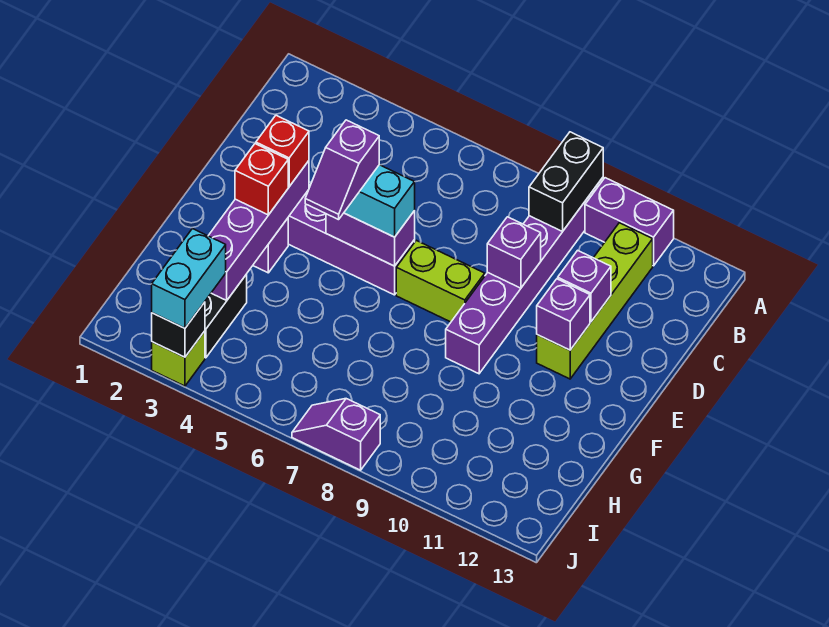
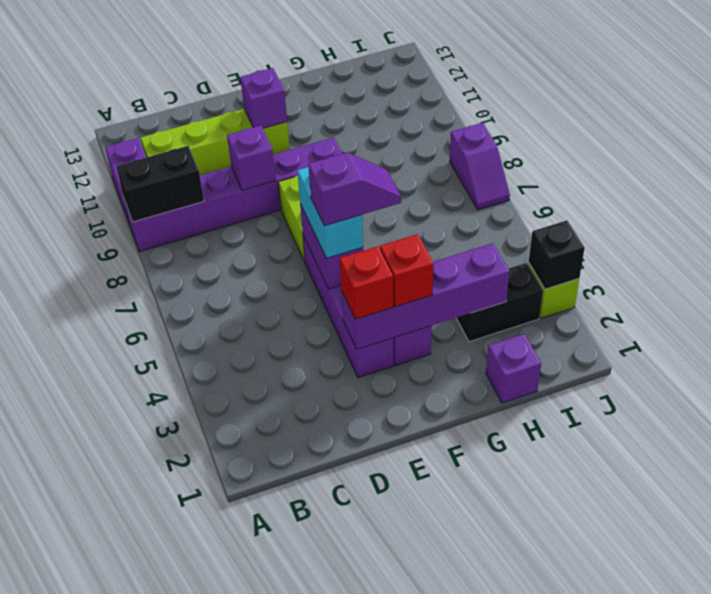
purple 1x1 brick [558,250,611,322] -> purple 1x1 brick moved to [486,334,541,403]
cyan 1x2 brick [152,229,226,328] -> none

